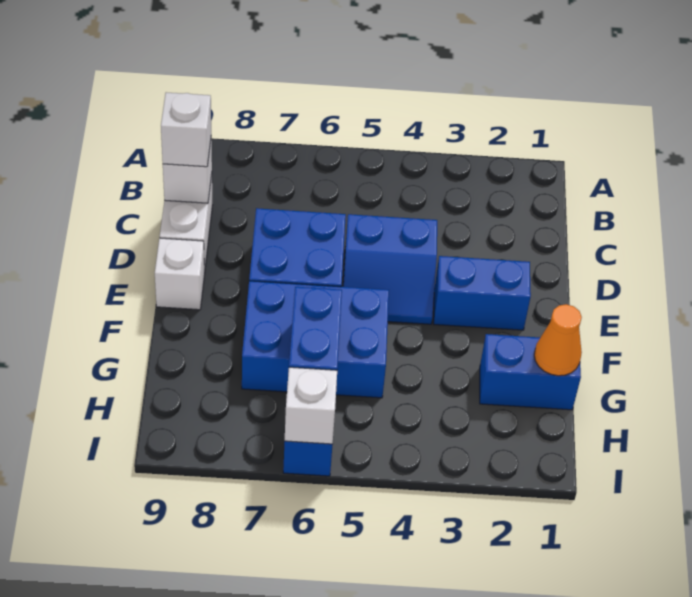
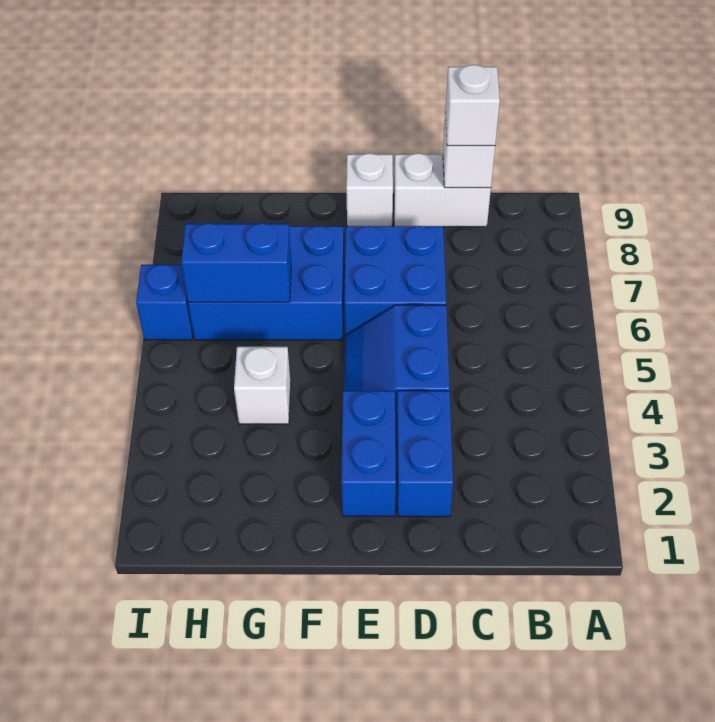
blue 2x3 brick [242,281,389,398] -> blue 2x3 brick turned to [188,226,344,340]
blue 1x2 brick [480,334,581,410] -> blue 1x2 brick moved to [397,391,453,517]
orange 1x1 cone [534,304,582,376] -> none
white 1x1 brick [285,367,337,444] -> white 1x1 brick moved to [234,347,291,424]

